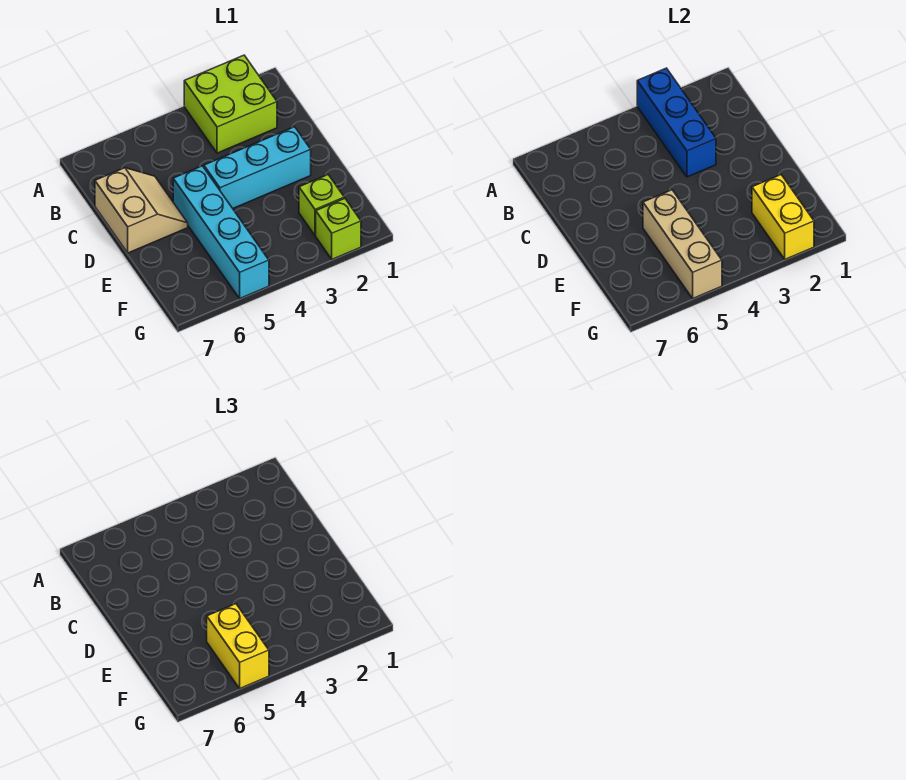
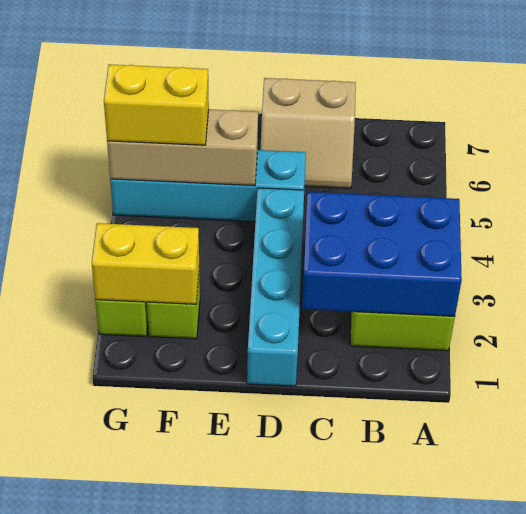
blue 1x3 brick [637,68,716,177] -> blue 2x3 brick [302,192,462,316]
cyan 1x3 brick [204,127,311,208] -> cyan 1x4 brick [247,188,304,386]

